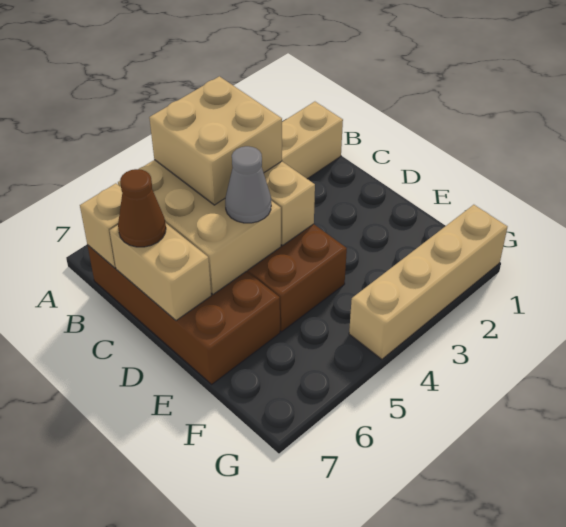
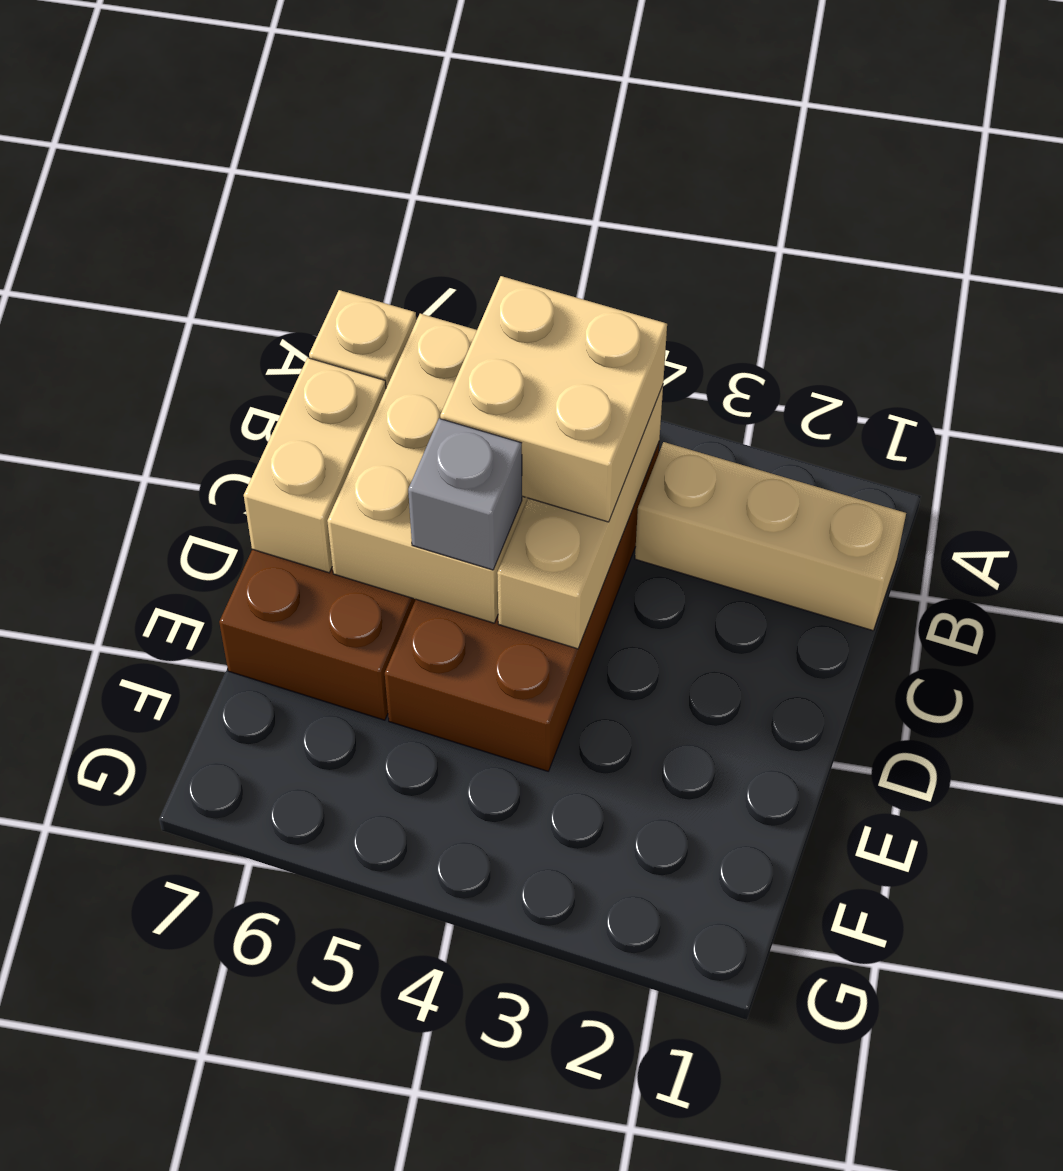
brown 1x1 cone [118,169,166,247] -> none
grey 1x1 cone [225,146,271,223] -> grey 1x1 brick [408,418,522,570]
tan 1x4 brick [349,205,508,359] -> none

